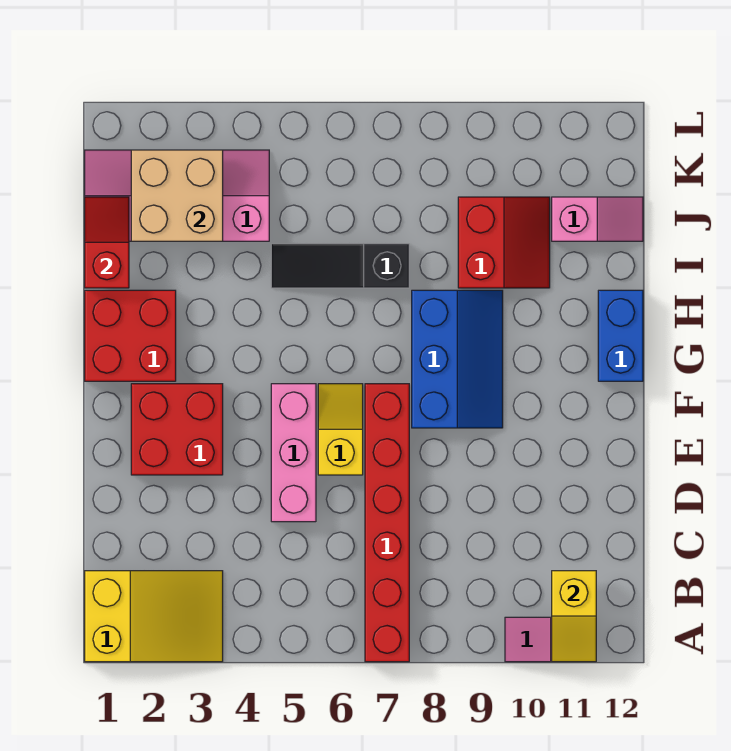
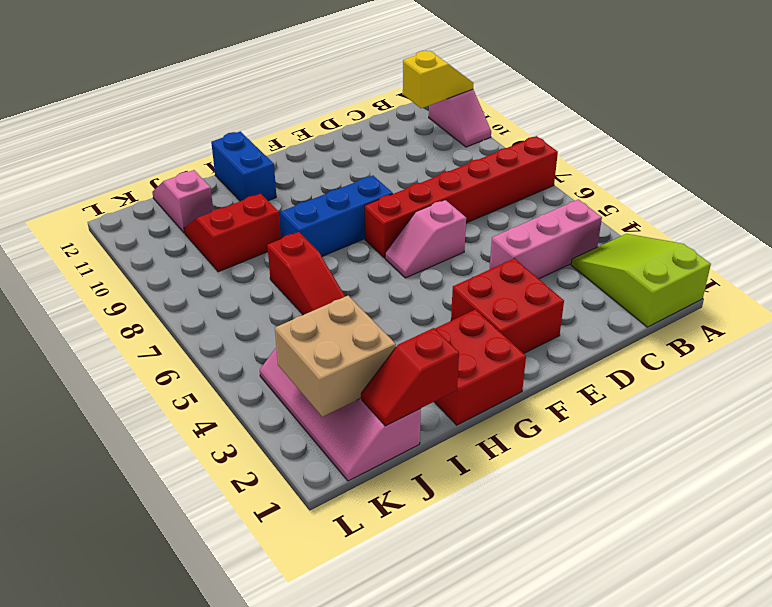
yellow 2x3 slope [85,571,223,662] -> lime 2x3 slope [571,234,711,327]
pink 1x3 brick [271,384,316,522] -> pink 1x3 brick moved to [490,199,602,279]
yellow 1x2 slope [318,384,363,475] -> pink 1x2 slope [385,200,466,278]
blue 1x2 brick [598,290,643,381] -> blue 1x2 brick turned to [211,131,276,201]
black 1x3 slope [271,244,409,288] -> red 1x3 slope [267,232,345,315]

